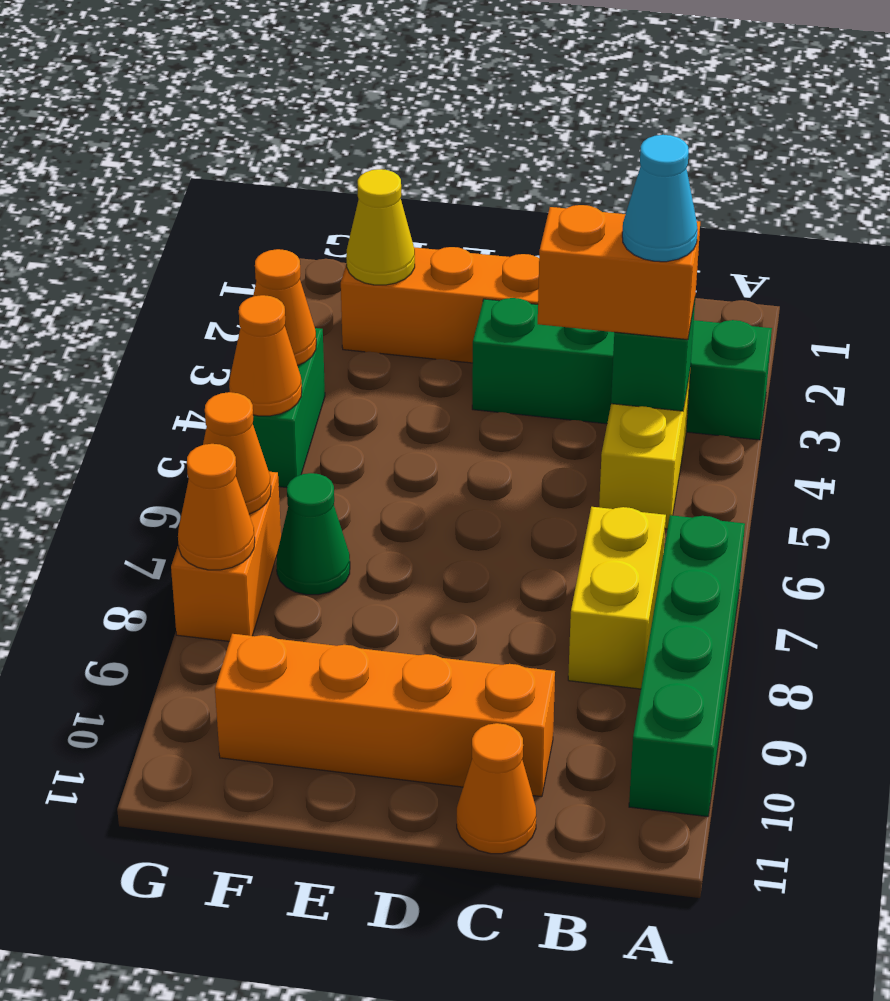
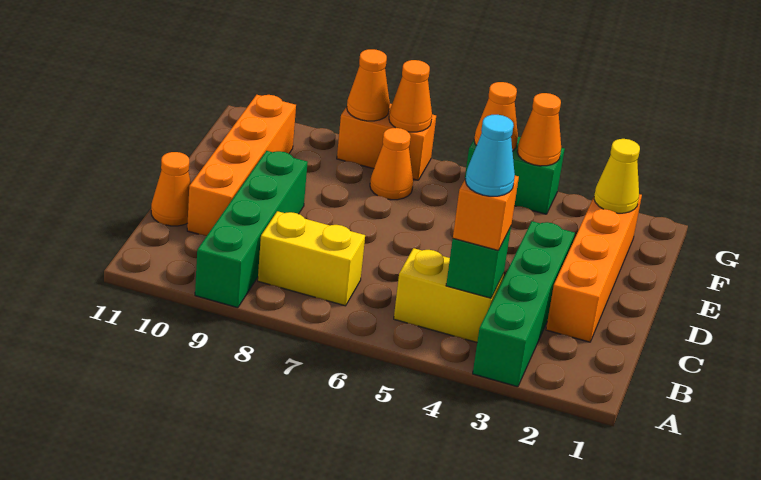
green 1x4 brick [629,515,745,817] -> green 1x4 brick turned to [195,151,308,308]
orange 1x2 brick [538,205,700,340] -> orange 1x1 brick [453,176,519,251]
green 1x1 cone [276,473,350,595] -> orange 1x1 cone [370,128,413,200]

